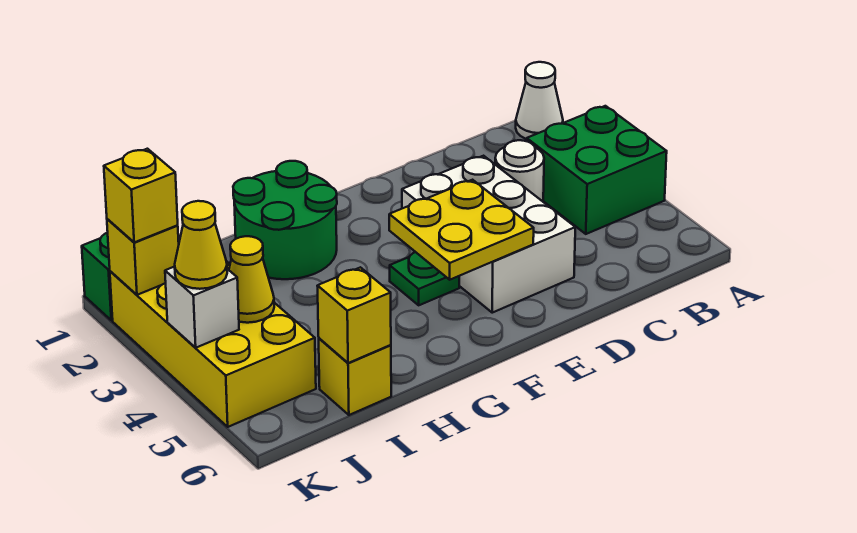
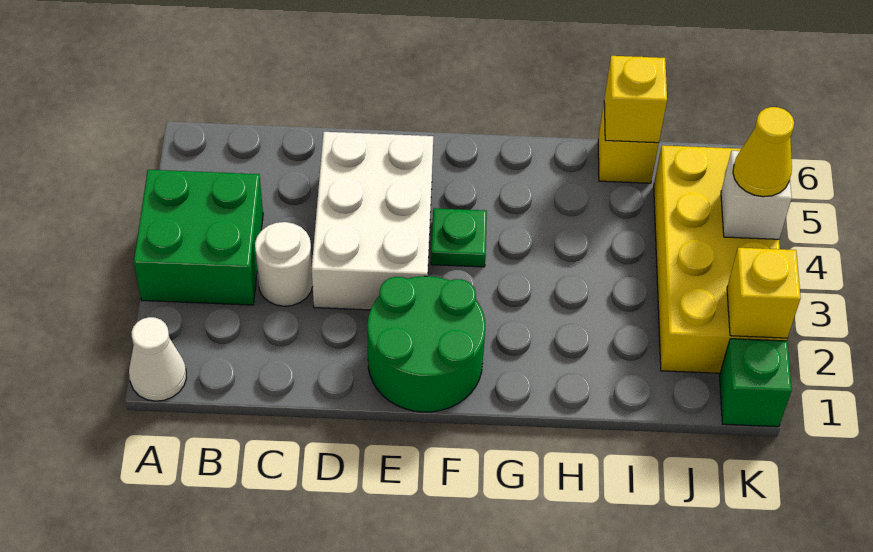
yellow 2x2 plate [389,180,534,280] -> none
green 2x2 round brick [233,161,337,279] -> green 2x2 round brick moved to [368,276,485,412]
yellow 1x1 cone [229,236,274,323] -> none
yellow 1x1 brick [104,149,178,242] -> none

